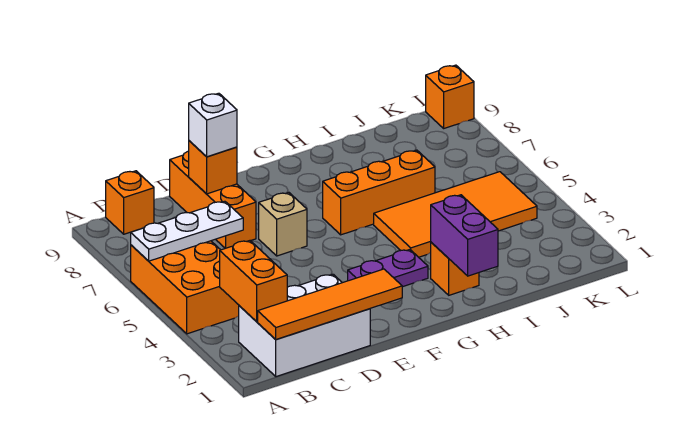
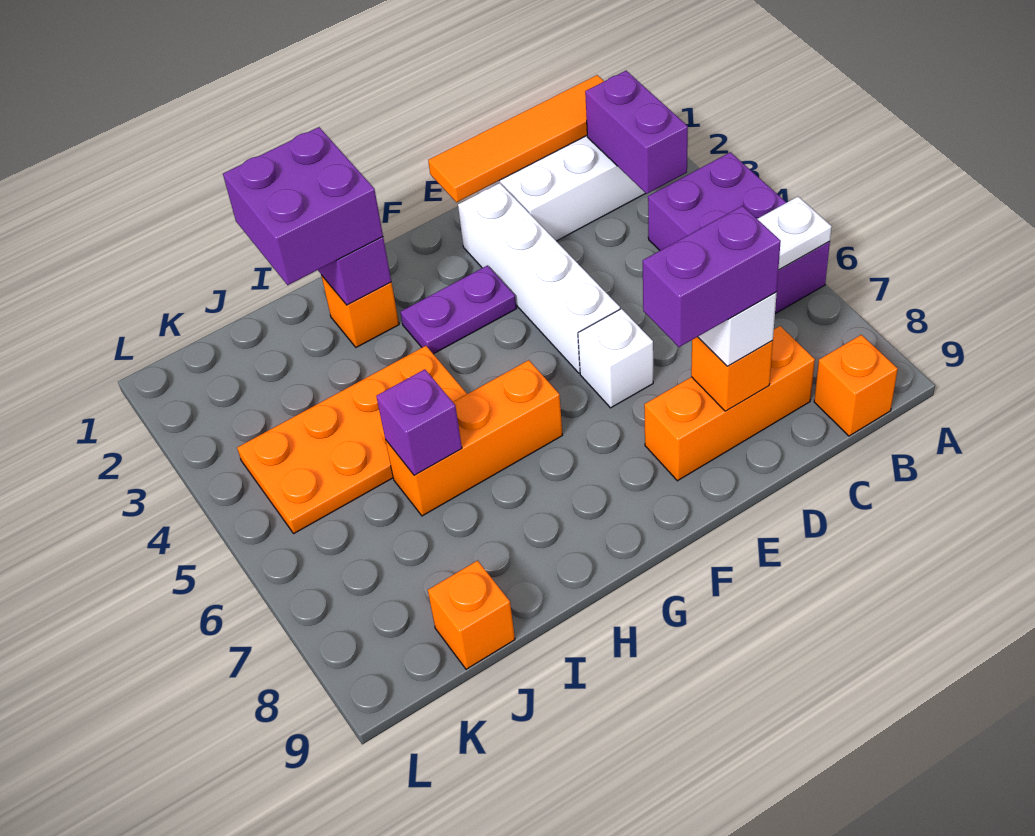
orange 2x3 brick [131,241,239,334] -> purple 2x3 brick [648,152,830,314]
orange 1x2 brick [220,241,287,322] -> purple 1x2 brick [585,71,688,194]
orange 1x3 brick [170,151,256,248] -> orange 1x3 brick turned to [644,326,815,481]
none -> purple 1x2 brick [643,206,781,347]
none -> white 1x4 brick [458,183,620,373]
tan 1x1 brick [259,193,307,256] -> white 1x1 brick [578,309,653,408]
none -> purple 2x2 brick [223,127,383,285]
orange 2x4 tile [374,172,537,257] -> orange 2x4 plate [237,346,467,533]
none -> purple 1x1 brick [376,369,462,475]
orange 1x1 brick [426,65,474,128] -> orange 1x1 brick moved to [428,561,515,669]

